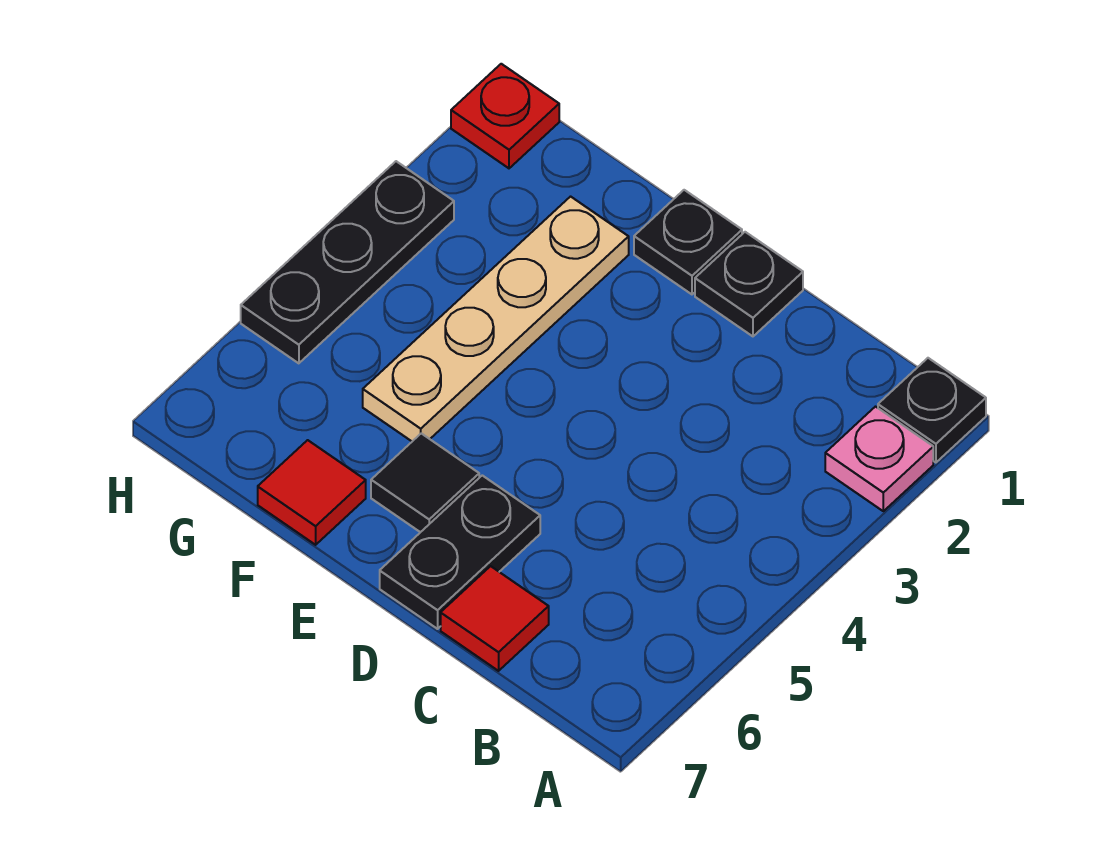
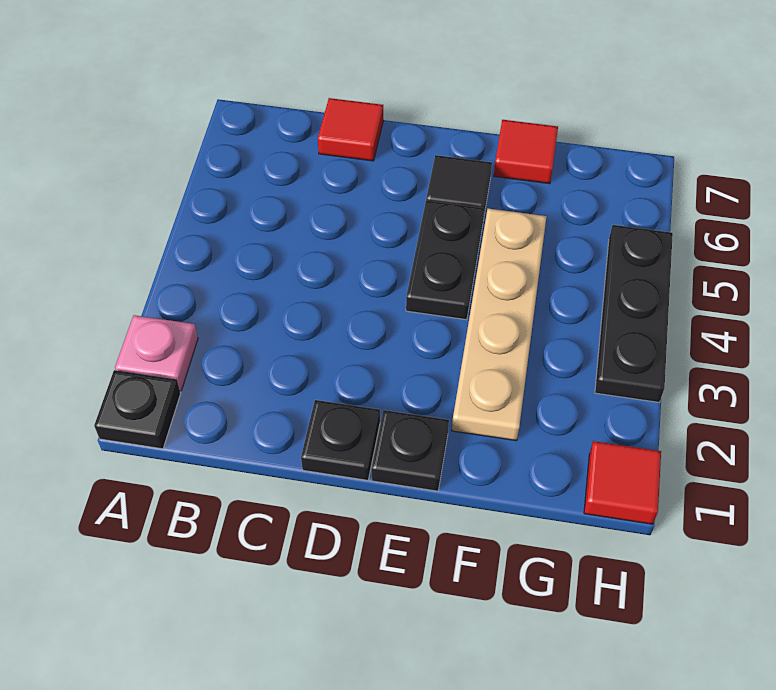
black 1x2 plate [380,475,540,629] -> black 1x2 plate moved to [406,200,484,320]
red 1x1 plate [451,64,559,168] -> red 1x1 tile [584,441,661,524]

